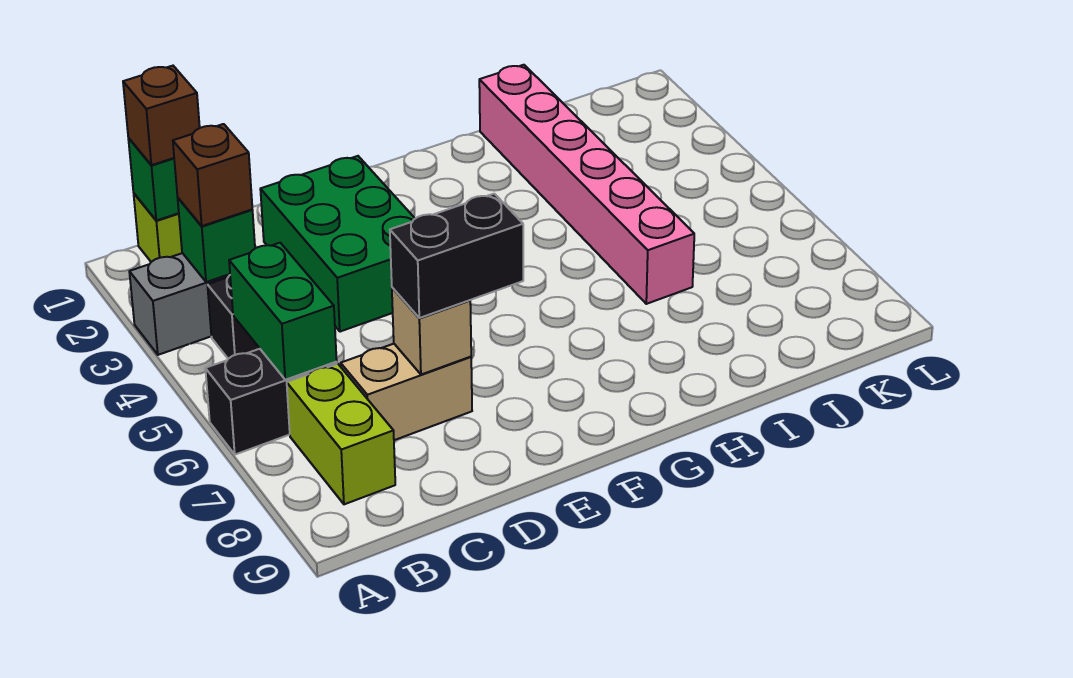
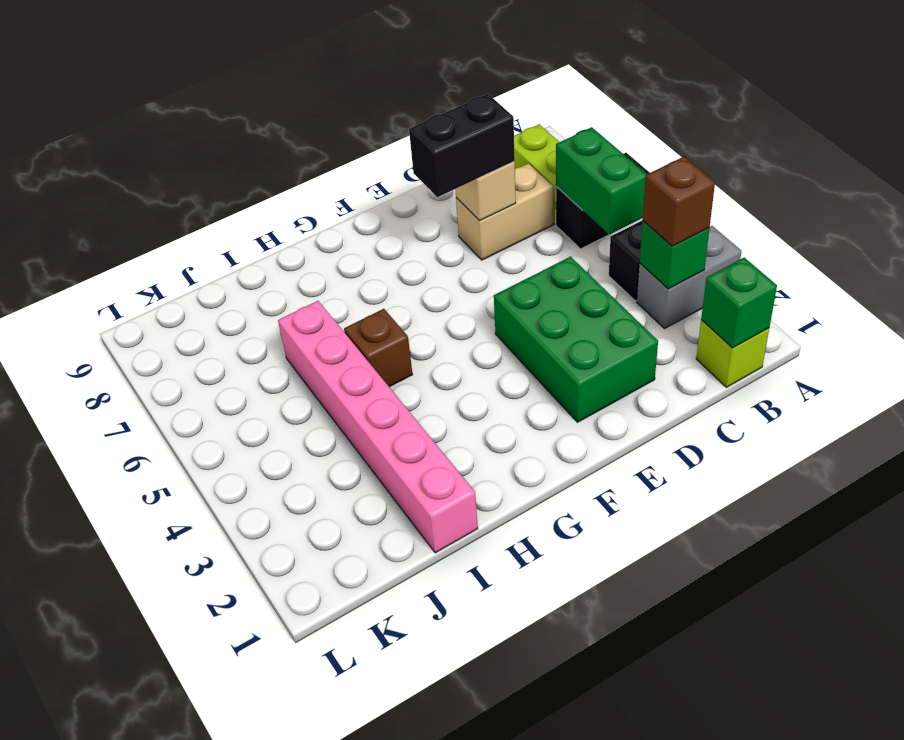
brown 1x1 brick [123,66,200,165] -> brown 1x1 brick moved to [344,309,413,387]

